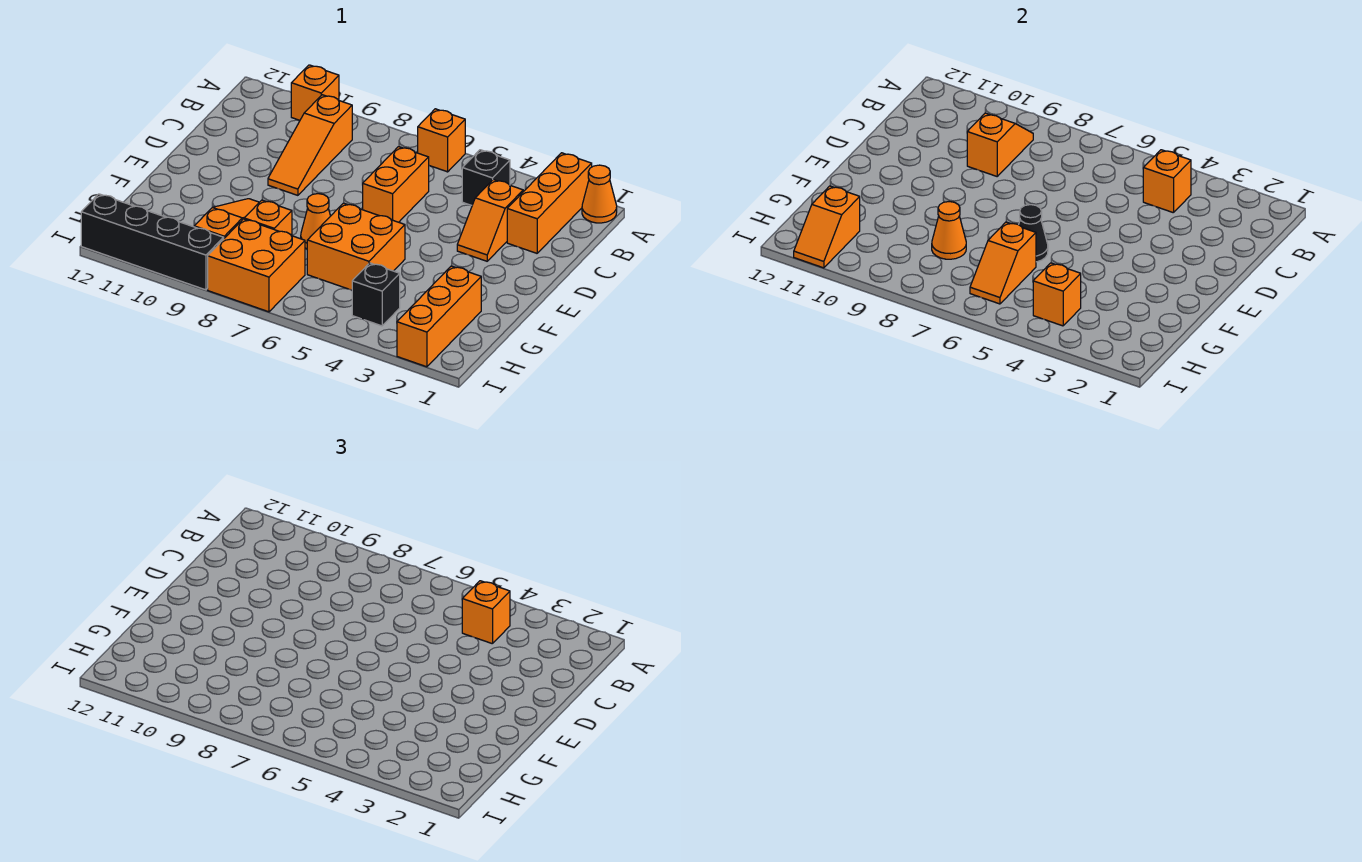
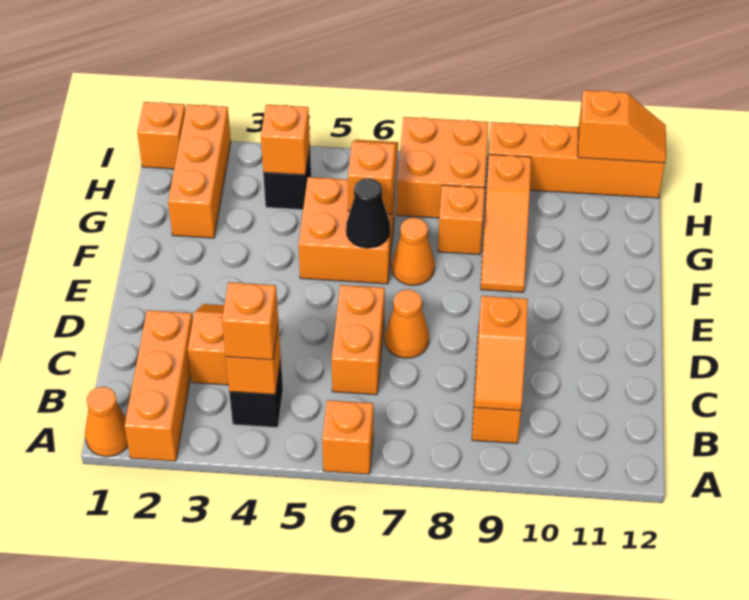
orange 1x1 brick [291,65,339,120] -> orange 1x1 brick moved to [137,102,185,169]
orange 1x1 cone [932,202,966,259] -> orange 1x1 cone moved to [385,290,429,358]
orange 1x2 slope [794,186,860,268] -> orange 1x2 slope turned to [578,90,666,163]
black 1x4 brick [81,194,224,290] -> orange 1x4 brick [487,122,665,198]

